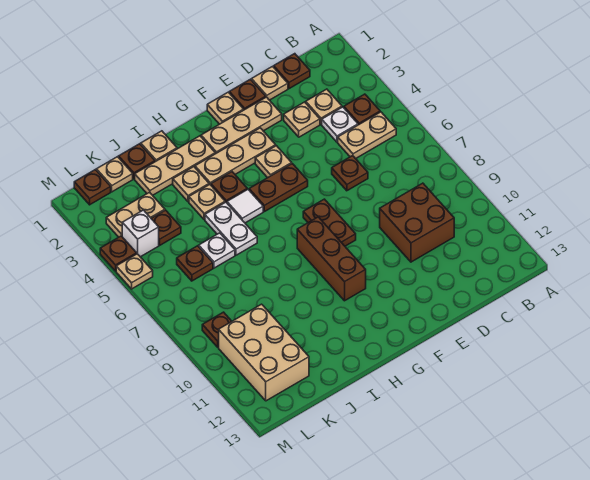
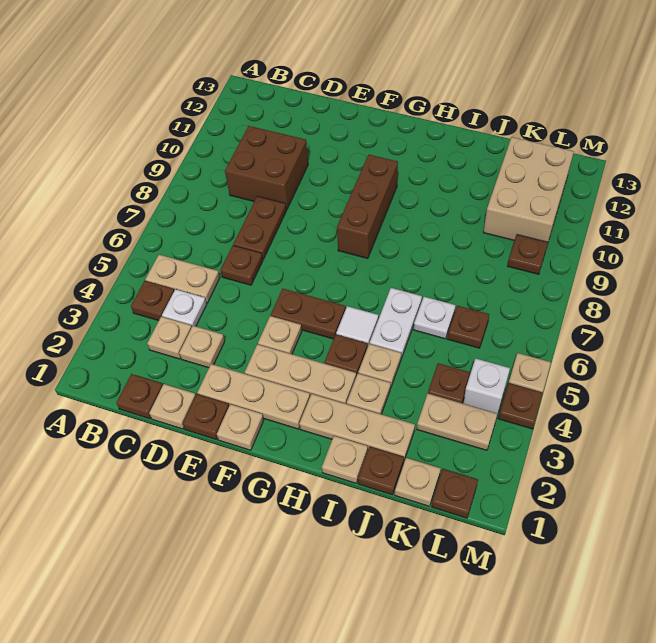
brown 1x2 plate [303,199,356,246] -> brown 1x2 plate moved to [233,196,286,259]

